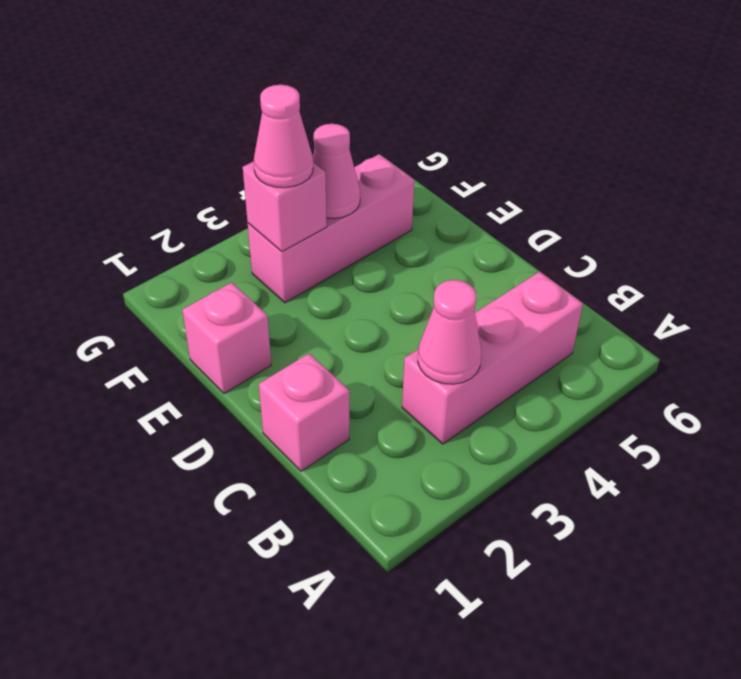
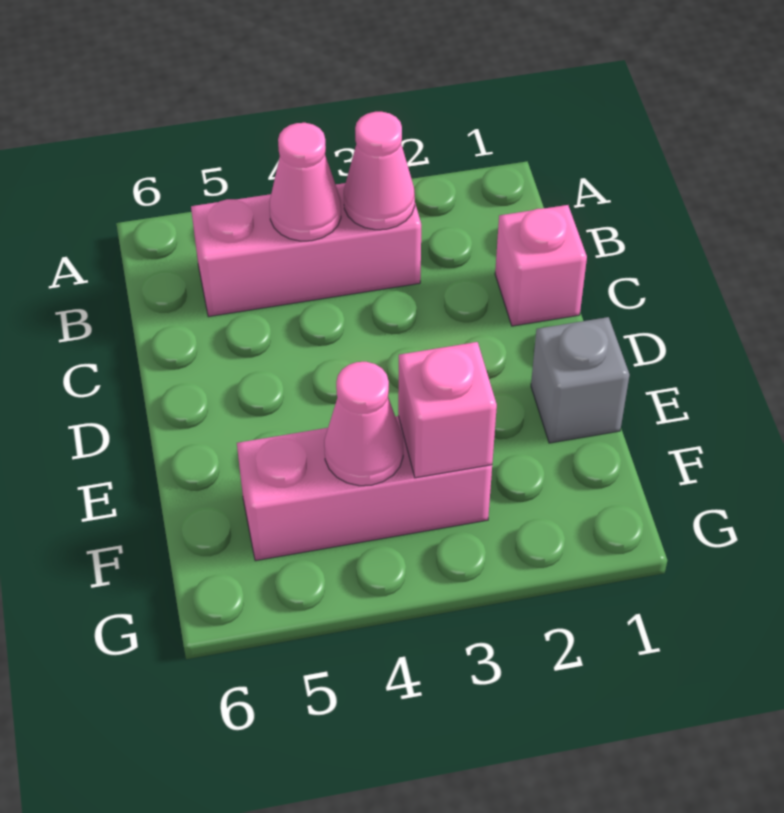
pink 1x1 brick [182,282,271,394] -> grey 1x1 brick [531,317,629,443]
pink 1x1 cone [254,85,313,188] -> pink 1x1 cone moved to [270,123,341,241]

